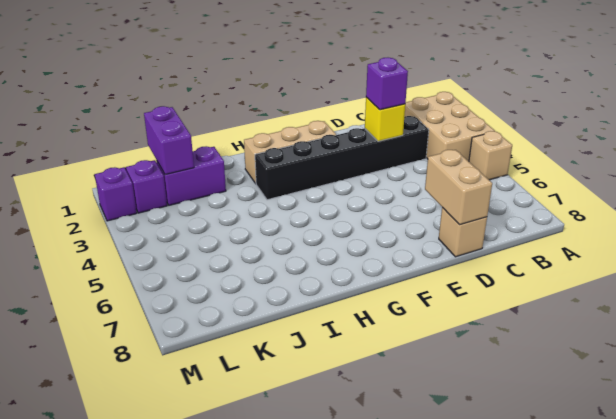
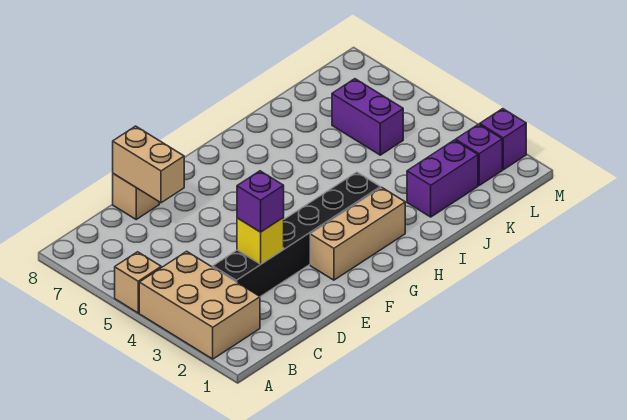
purple 1x2 brick [144,106,194,175] -> purple 1x2 brick moved to [332,79,403,155]

